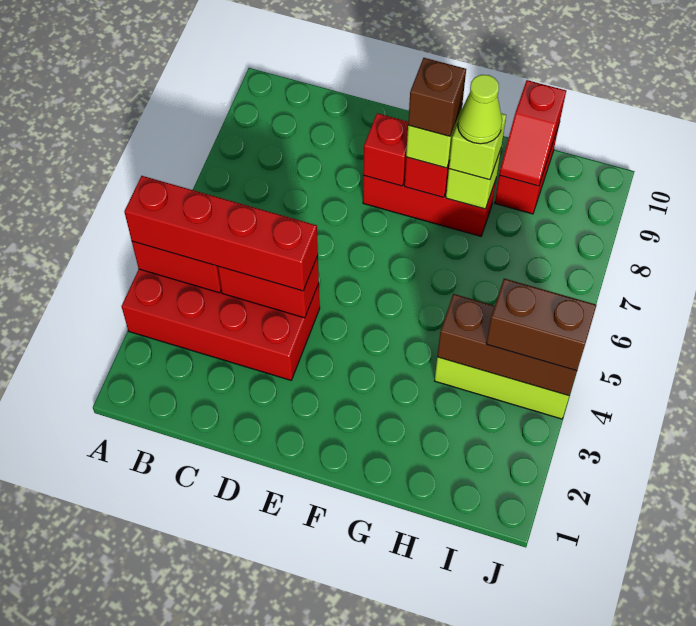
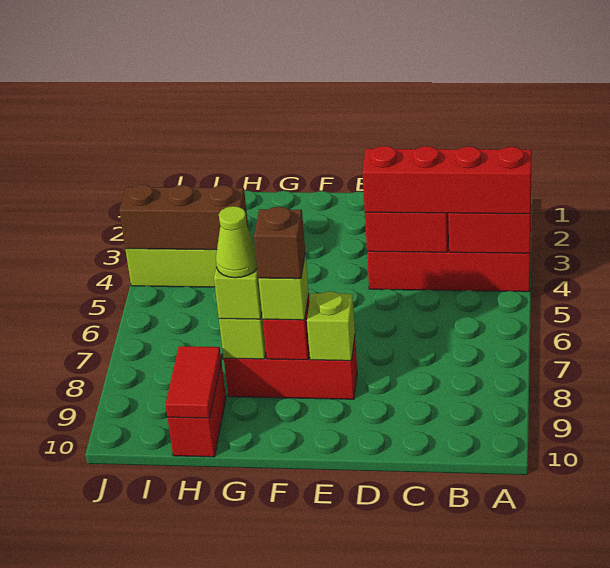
red 1x1 brick [363,113,408,186] -> lime 1x1 brick [307,291,355,361]
red 1x2 slope [499,80,566,186] -> red 1x2 tile [165,346,221,418]
brown 1x2 brick [486,279,596,371] -> none

